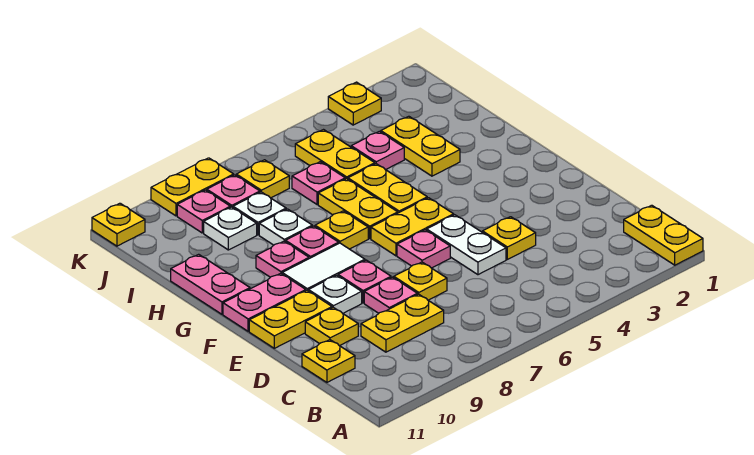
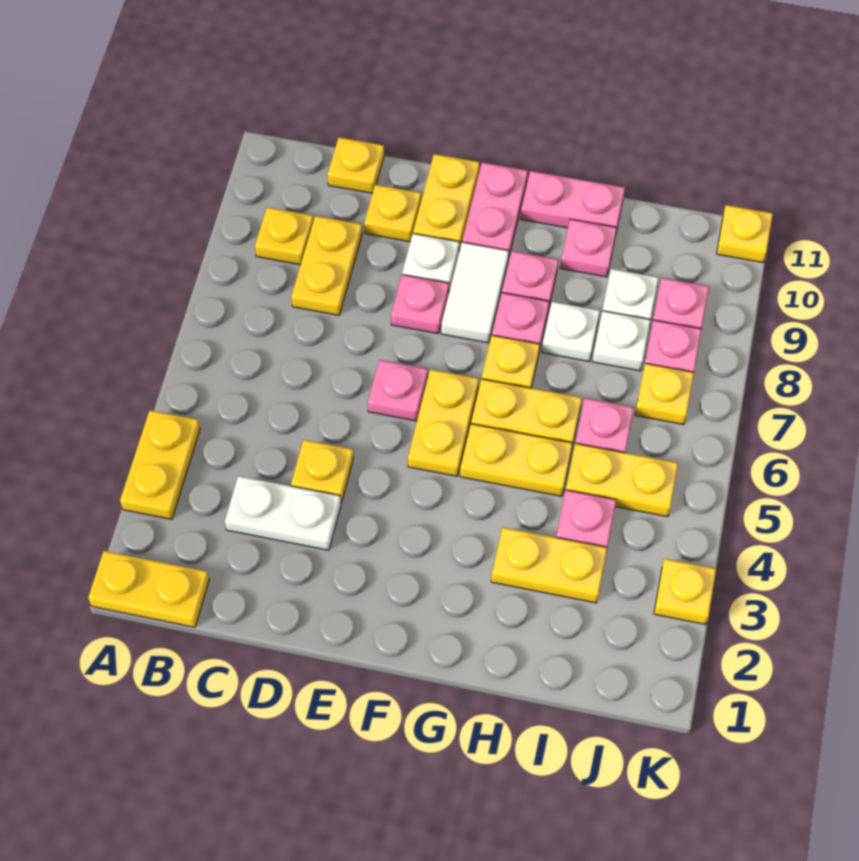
white 1x2 plate [427,215,506,275] -> white 1x2 plate moved to [225,476,341,550]
yellow 1x1 plate [394,262,447,300] -> yellow 1x1 plate moved to [255,207,313,265]
pink 1x1 plate [364,277,417,313] -> pink 1x1 plate moved to [560,219,617,277]
yellow 1x2 plate [151,158,234,216] -> yellow 1x2 plate moved to [120,410,200,519]

